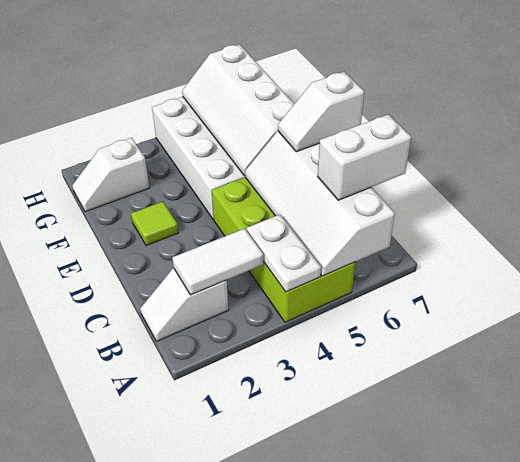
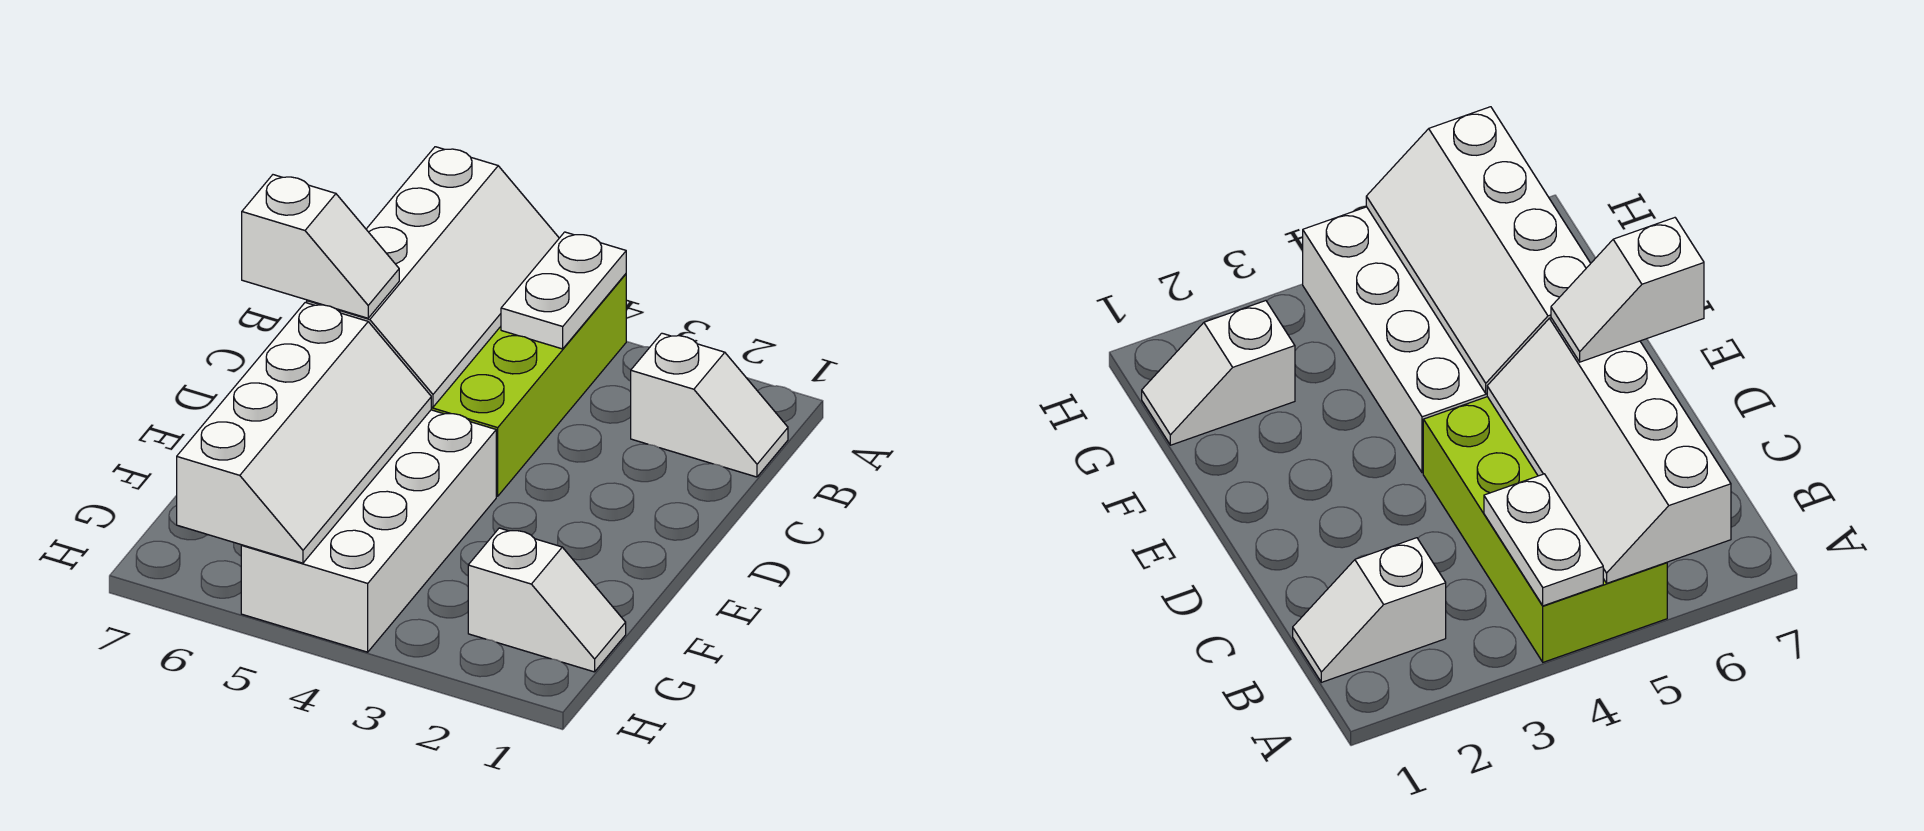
white 1x2 tile [172,229,263,295] -> none
white 1x2 brick [318,114,411,200] -> none
lime 1x1 tile [131,202,178,246] -> none

